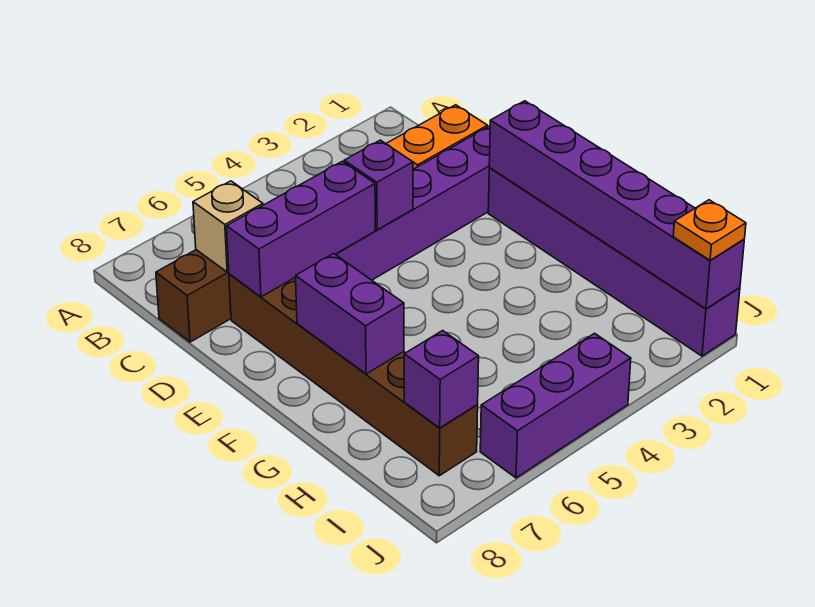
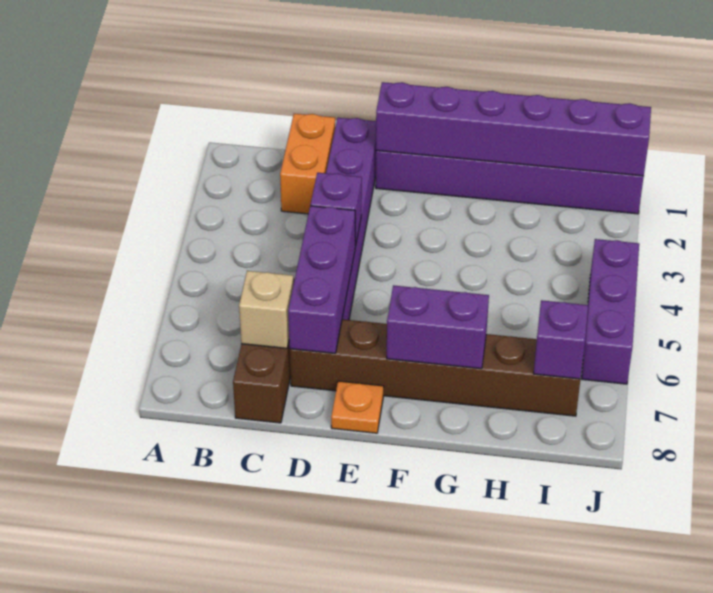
orange 1x1 plate [673,200,746,260] -> orange 1x1 plate moved to [331,381,384,433]

